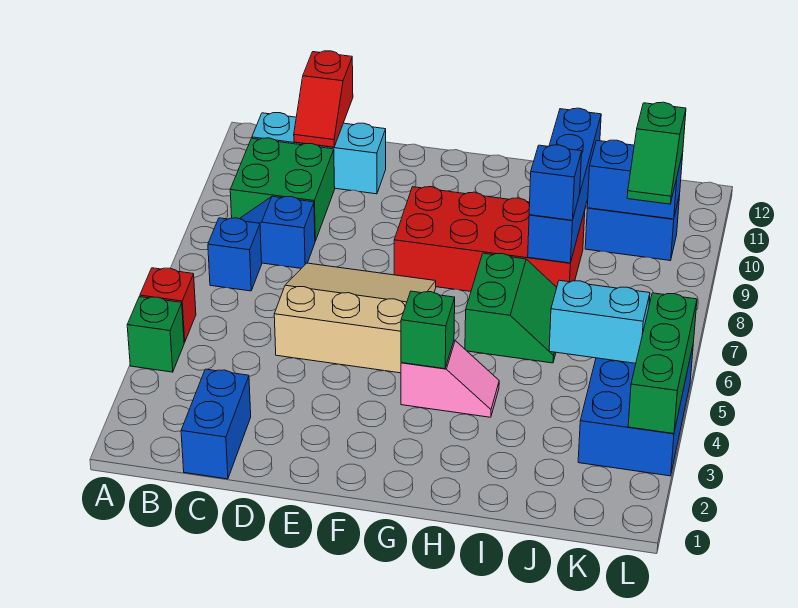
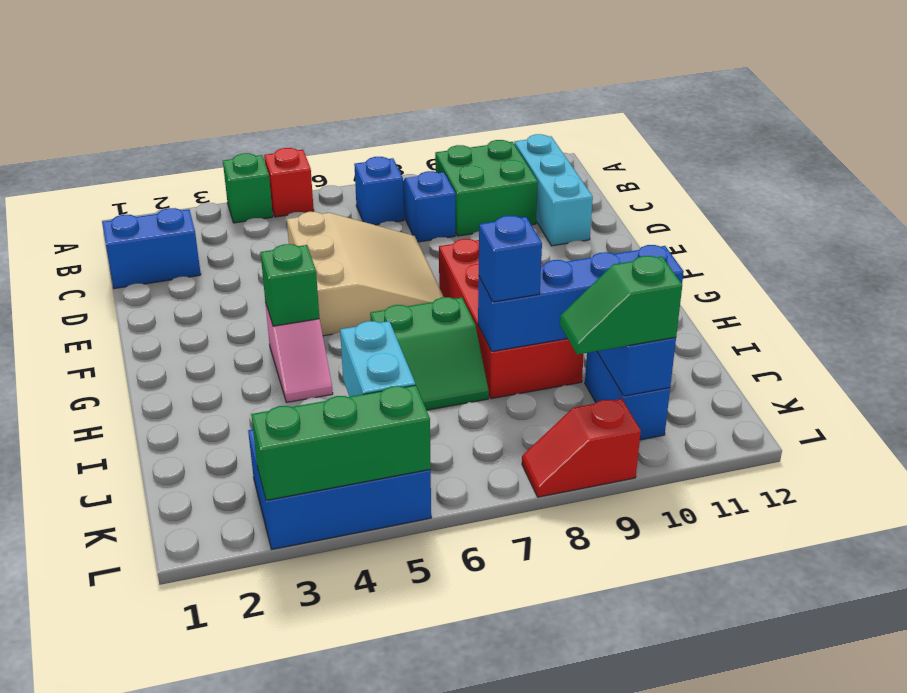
red 1x2 slope [294,51,353,147] -> red 1x2 slope moved to [522,399,641,497]

